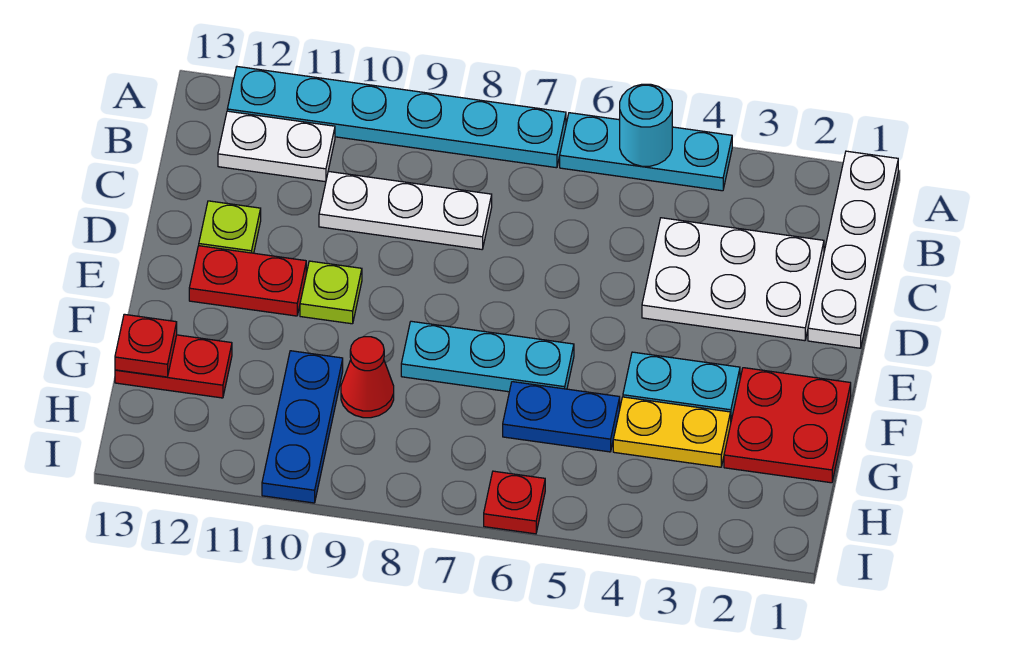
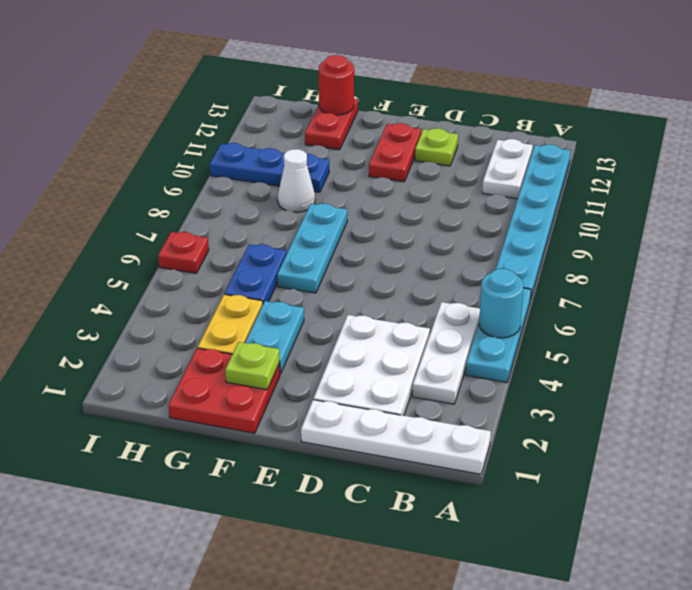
white 1x3 plate [319,171,492,249] -> white 1x3 plate moved to [413,302,480,404]
lime 1x1 plate [300,261,362,324] -> lime 1x1 plate moved to [225,342,280,390]
red 1x1 cone [341,337,394,418] -> white 1x1 cone [278,149,315,212]
red 1x1 plate [115,314,177,377] -> red 1x1 round brick [319,55,354,115]

